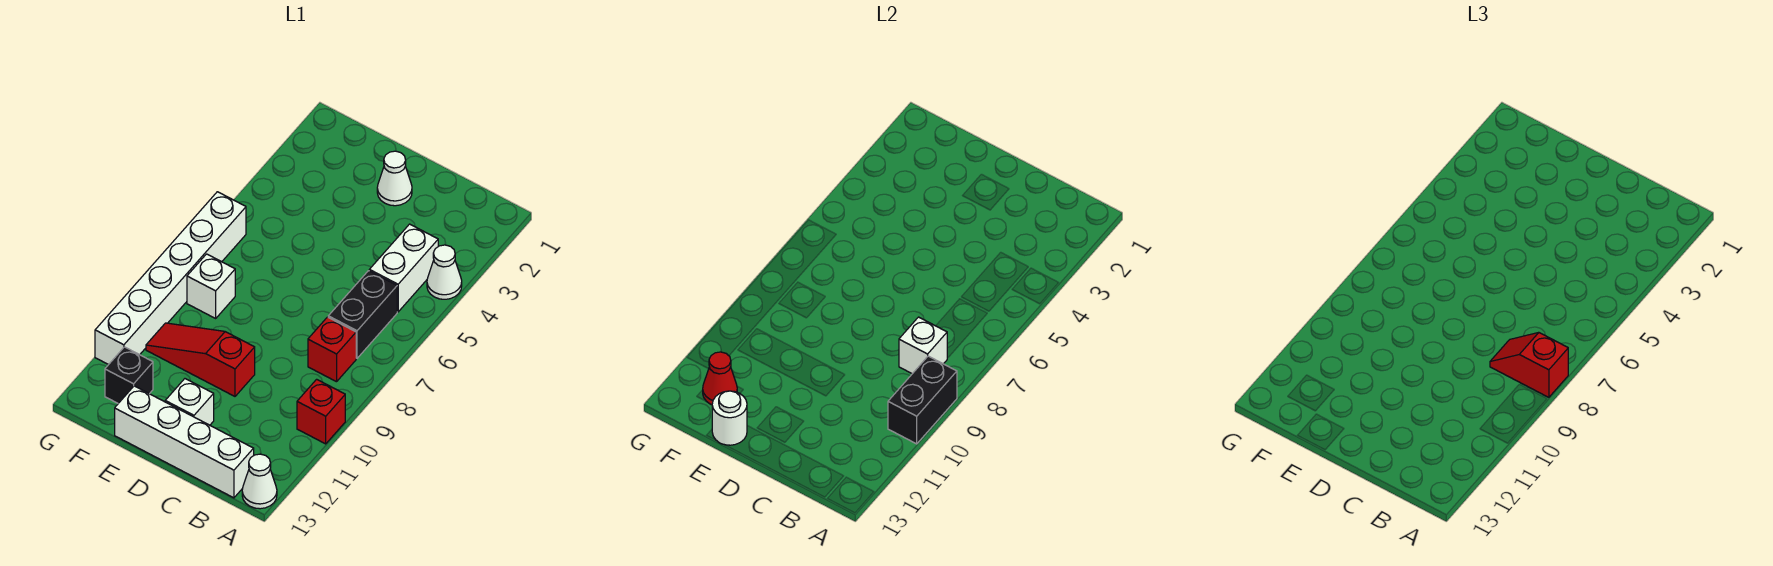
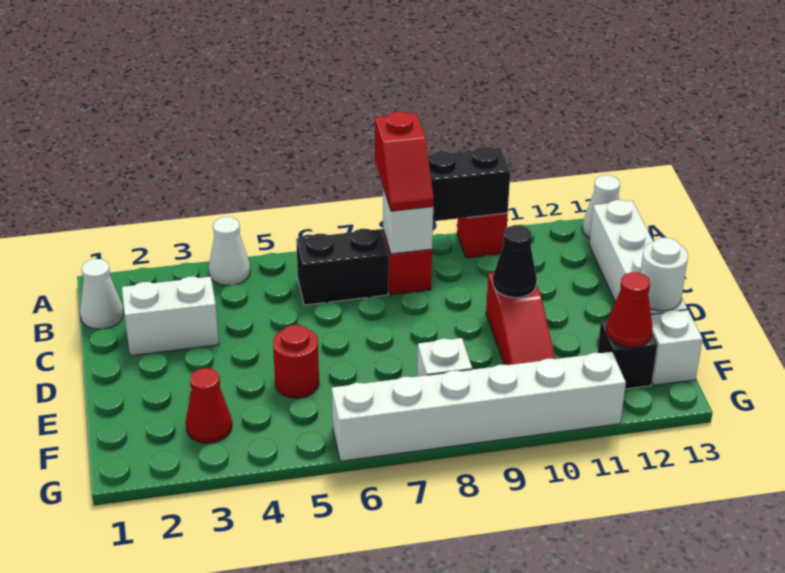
white 1x2 brick [369,224,438,312] -> white 1x2 brick moved to [122,277,219,356]
white 1x1 cone [377,151,412,206] -> white 1x1 cone moved to [80,259,123,329]
none -> black 1x1 cone [493,225,537,298]
white 1x1 brick [165,379,214,425] -> white 1x1 brick moved to [651,310,703,385]
none -> red 1x1 round brick [273,325,319,398]
none -> red 1x1 cone [186,368,232,443]

